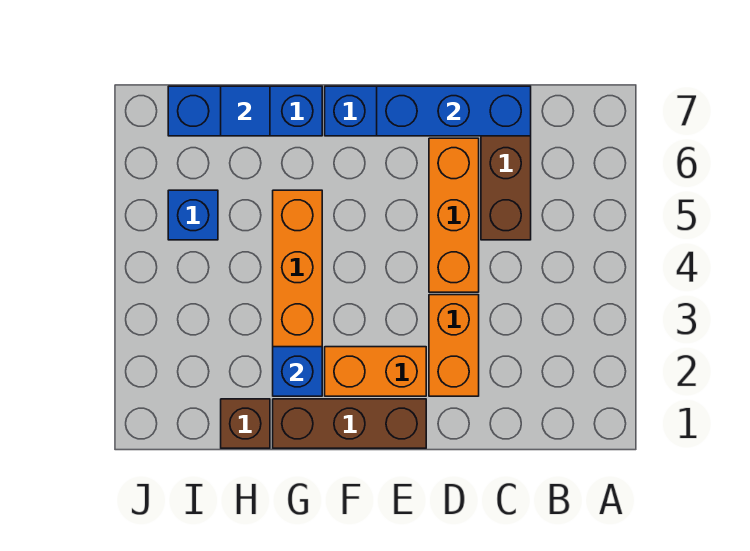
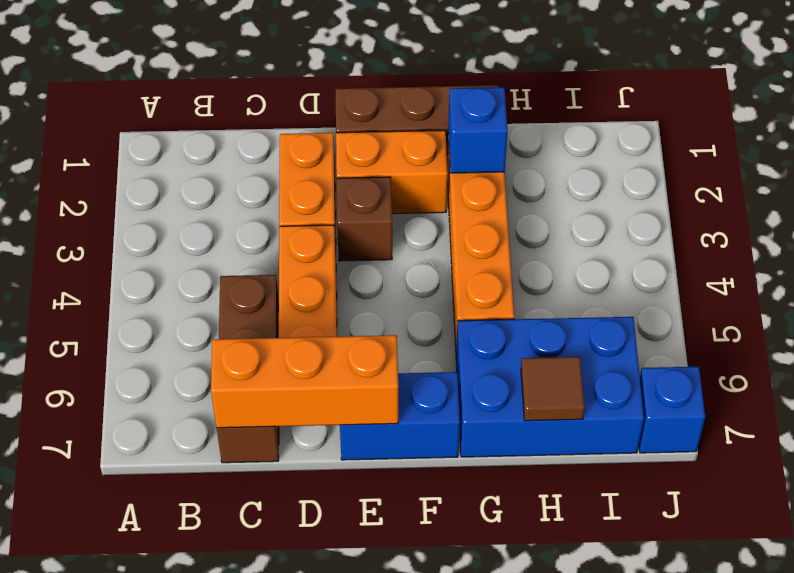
blue 1x3 brick [377,86,531,136] -> orange 1x3 brick [211,335,398,428]
blue 1x3 brick [168,86,322,136] -> blue 2x3 brick [456,317,644,457]
brown 1x1 brick [221,399,270,448] -> brown 1x1 brick moved to [337,177,392,261]
blue 1x1 tile [221,86,270,136] -> brown 1x1 tile [521,357,585,421]
blue 1x1 brick [168,190,218,240] -> blue 1x1 brick moved to [639,367,705,453]

